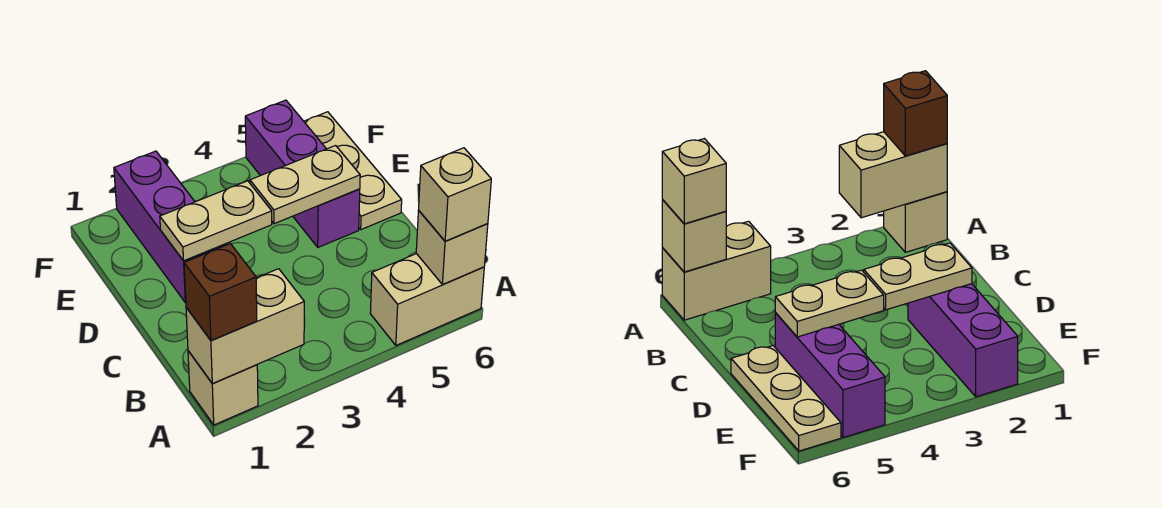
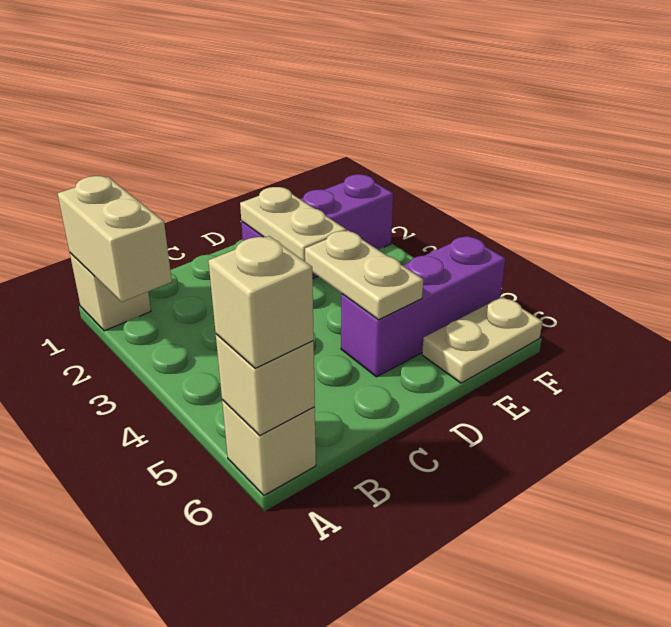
brown 1x1 brick [184,244,257,340] -> none
tan 1x2 brick [370,254,484,345] -> tan 1x1 brick [222,400,316,495]
tan 1x3 plate [304,112,402,229] -> tan 1x2 plate [422,296,543,383]

